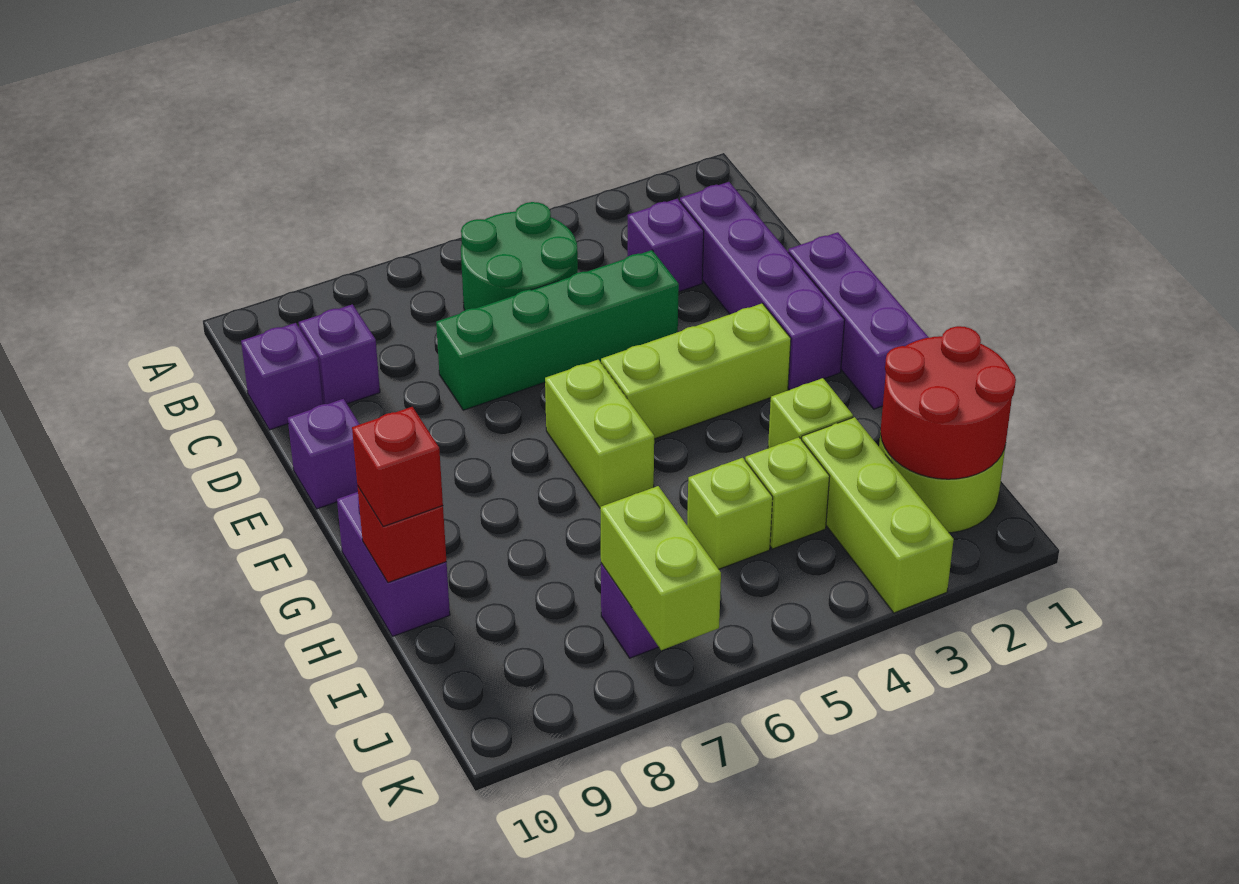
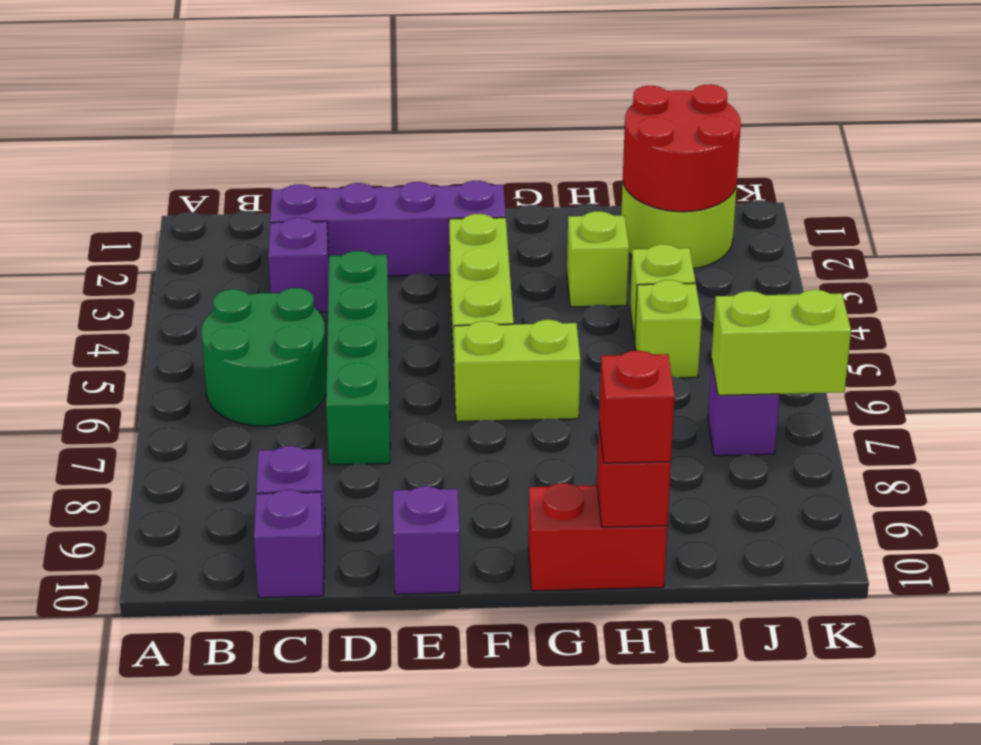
purple 1x3 brick [788,232,929,409] -> none
purple 1x2 brick [337,492,450,636] -> red 1x2 brick [528,483,667,591]
lime 1x3 brick [802,417,954,613] -> none

